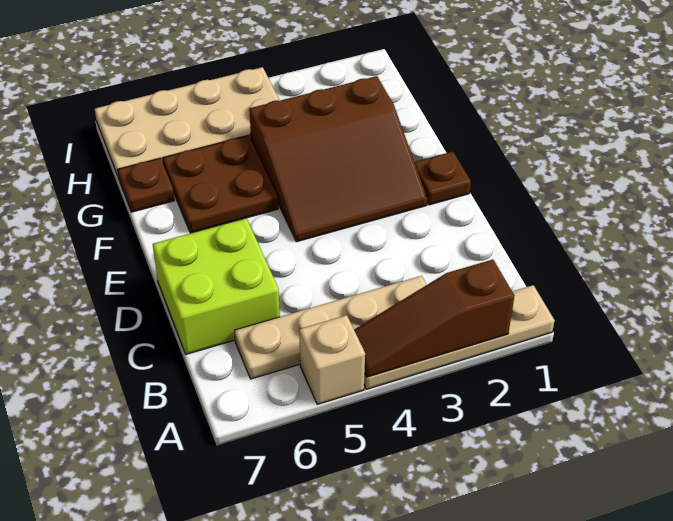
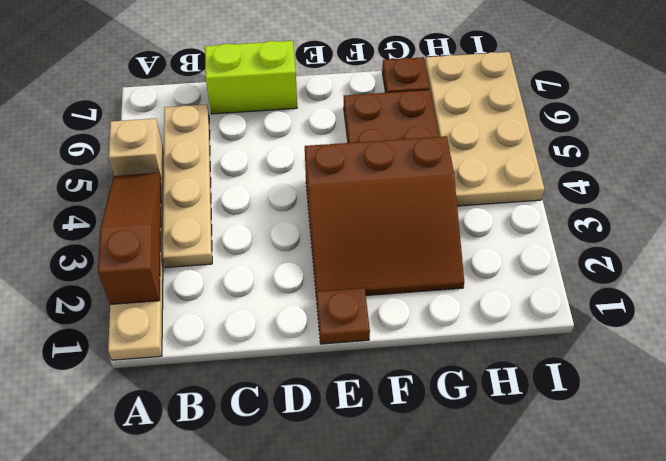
lime 2x2 brick [153,218,280,354] -> lime 1x2 brick [205,41,297,114]
brown 3x3 slope [249,76,427,242] -> brown 3x3 slope turned to [305,136,464,295]

